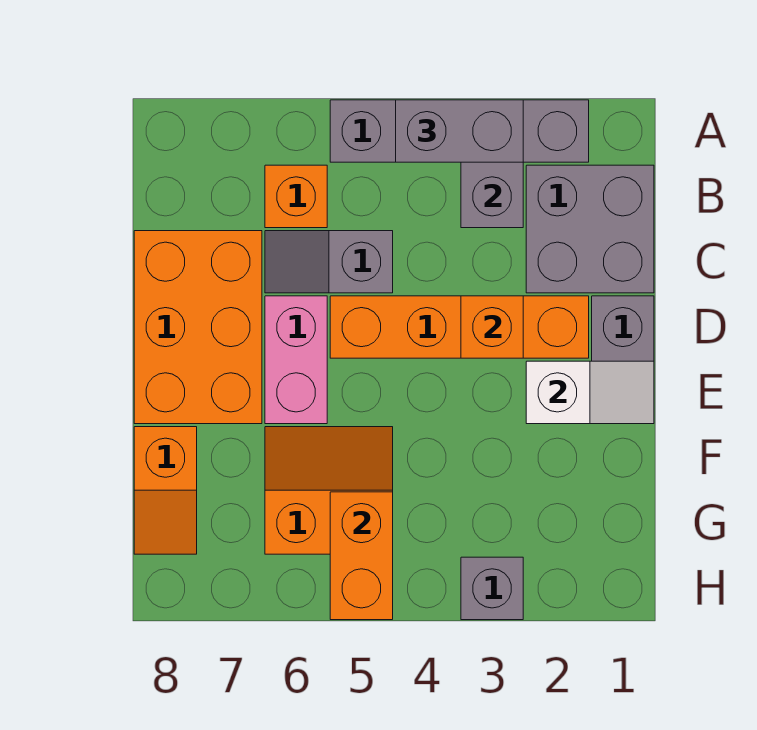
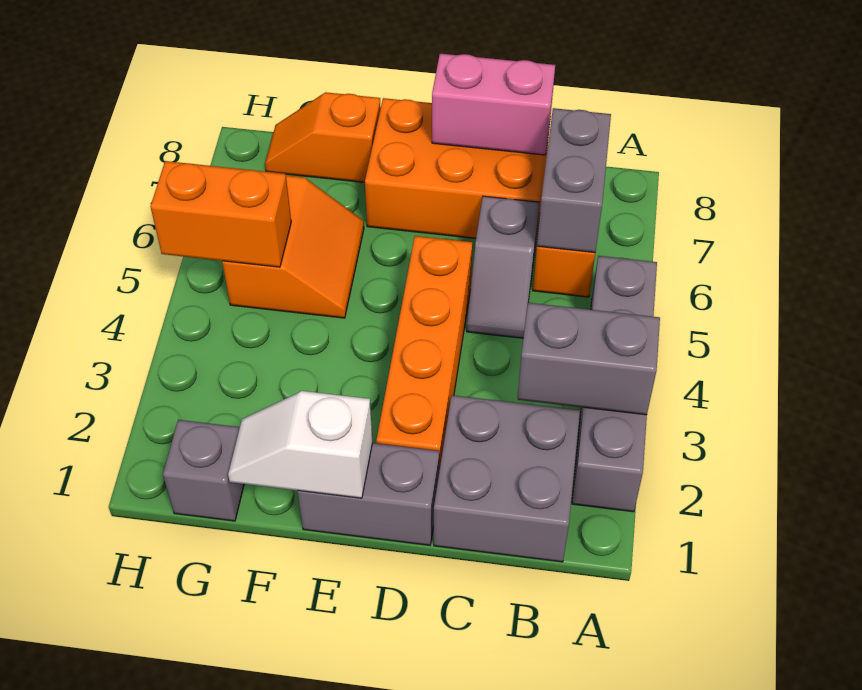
grey 1x2 brick [396,100,523,162] -> grey 1x2 brick moved to [537,108,611,253]
grey 1x2 slope [265,231,393,293] -> grey 1x2 slope turned to [467,196,540,338]
orange 1x1 brick [461,296,523,358] -> none
pink 1x2 brick [265,296,327,424] -> pink 1x2 brick moved to [432,54,555,155]
white 1x2 slope [526,361,654,424] -> white 1x2 slope turned to [228,391,373,498]
grey 1x1 brick [461,557,523,620] -> grey 1x1 brick moved to [163,420,244,521]

